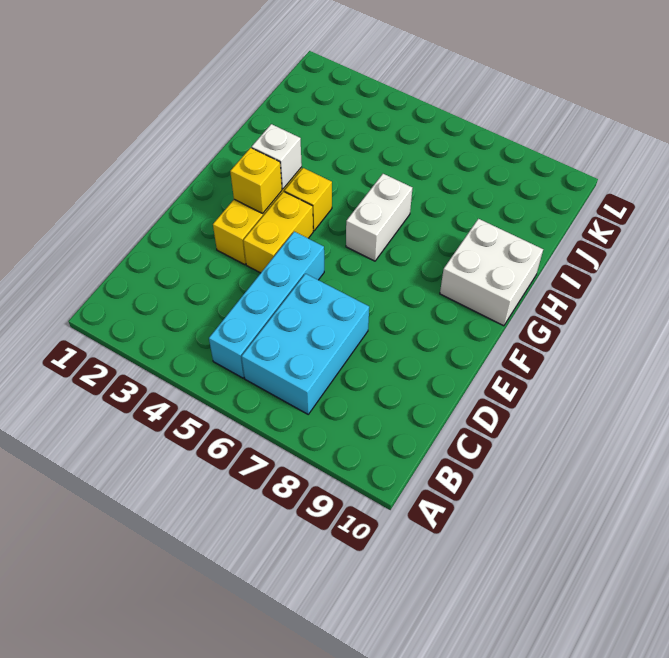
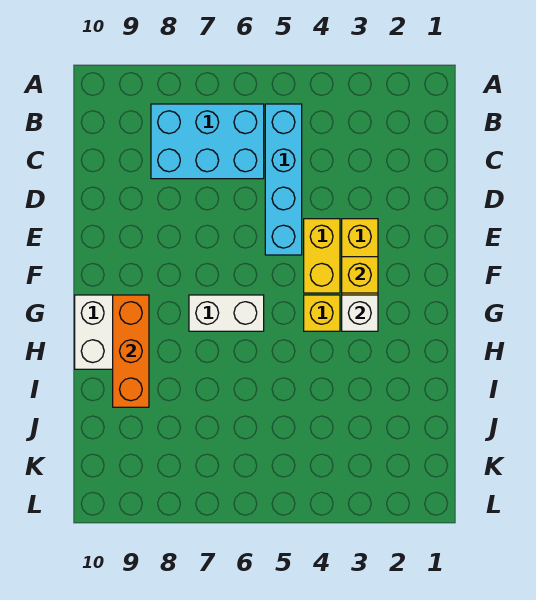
cyan 2x3 brick [242,274,369,414] -> cyan 2x3 brick turned to [151,104,264,179]
white 1x2 brick [346,174,412,261] -> white 1x2 brick turned to [189,295,264,331]
none -> orange 1x3 brick [113,295,149,407]

